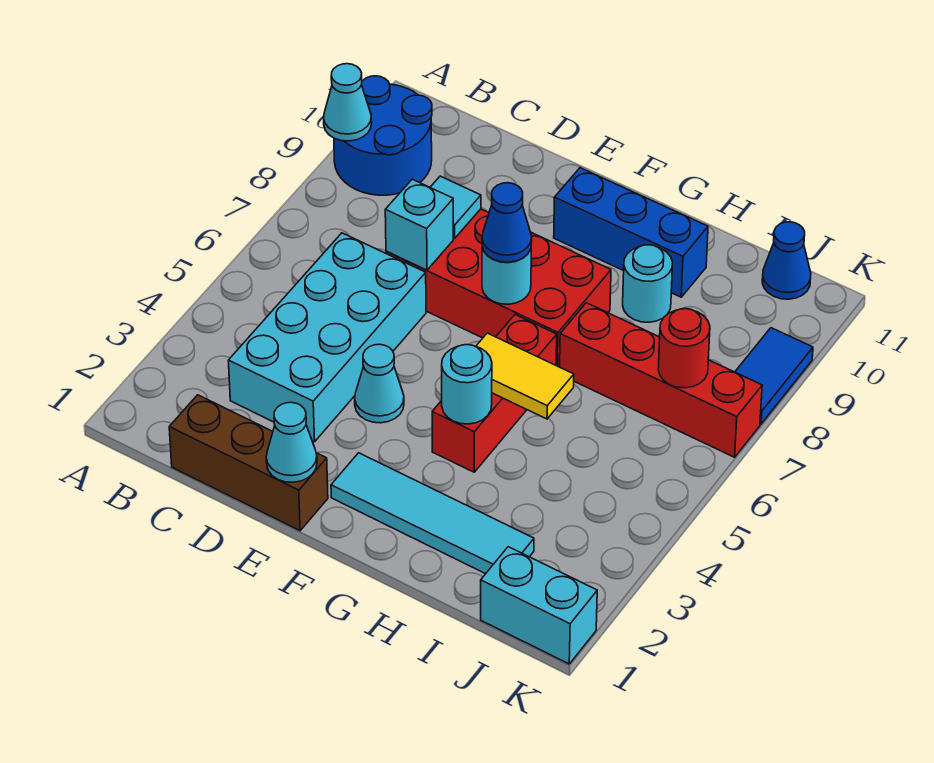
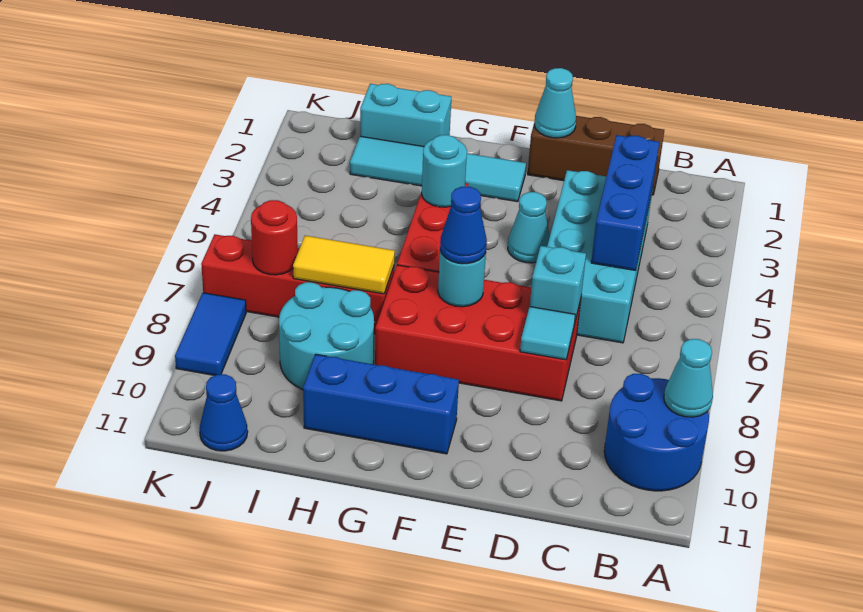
none -> blue 1x3 brick [591,135,659,271]
yellow 1x2 tile [476,333,574,419] -> yellow 1x2 tile moved to [293,236,395,294]
cyan 1x1 round brick [623,245,673,322] -> cyan 2x2 round brick [279,282,374,390]
cyan 1x2 brick [481,547,597,664] -> cyan 1x2 brick moved to [360,84,451,146]

